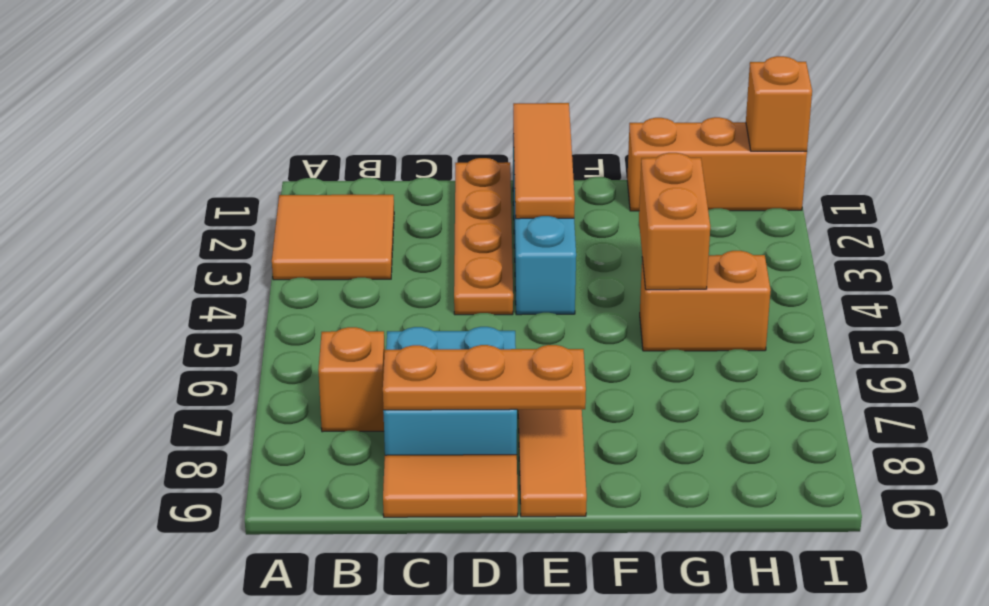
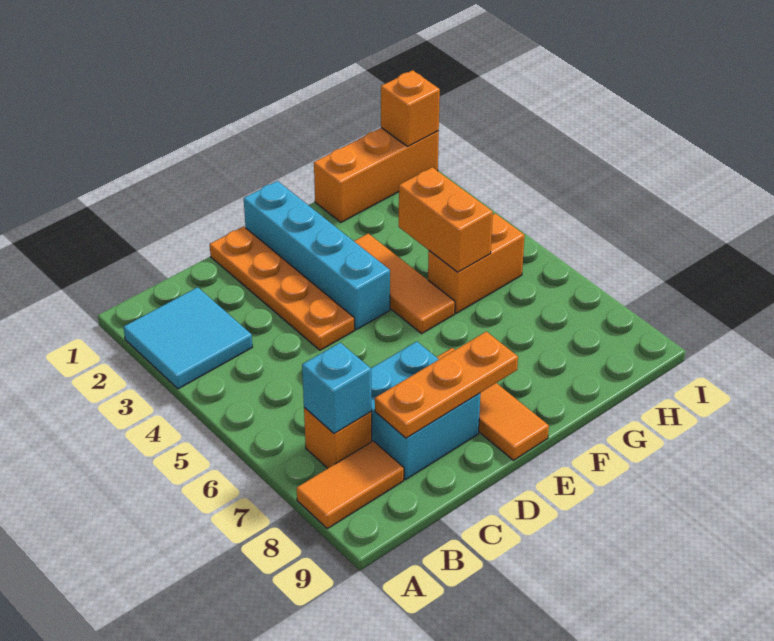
orange 2x2 tile [272,195,394,280] -> cyan 2x2 tile [124,287,252,389]
none -> cyan 1x1 brick [302,343,371,433]
orange 1x2 tile [383,455,518,517] -> orange 1x2 tile moved to [297,441,404,529]
orange 1x3 tile [513,103,575,219] -> orange 1x3 tile moved to [354,234,455,334]

